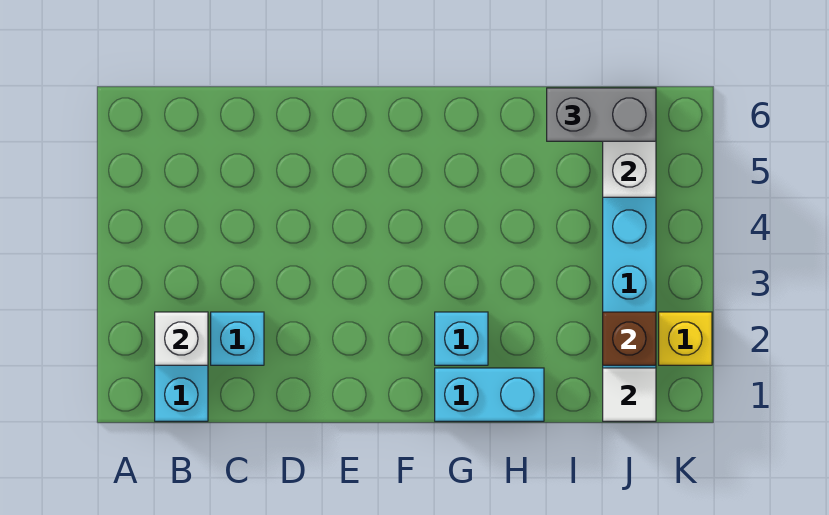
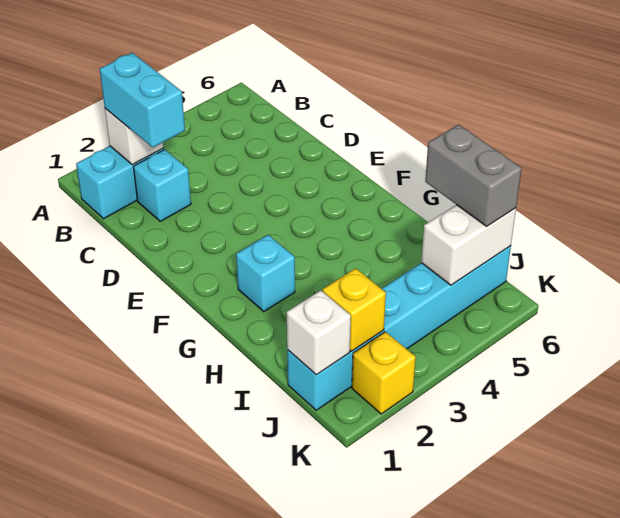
cyan 1x2 brick [435,368,544,421] -> cyan 1x2 brick moved to [100,53,185,147]
white 1x1 tile [603,368,656,421] -> white 1x1 brick [287,290,351,375]
brown 1x1 brick [603,312,656,365] -> yellow 1x1 brick [323,268,386,351]

